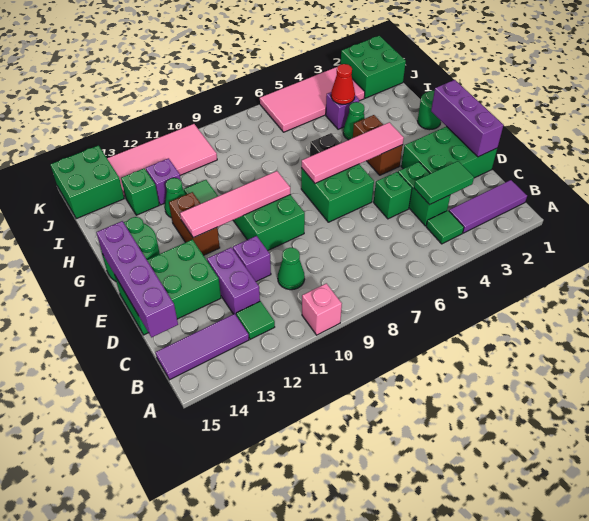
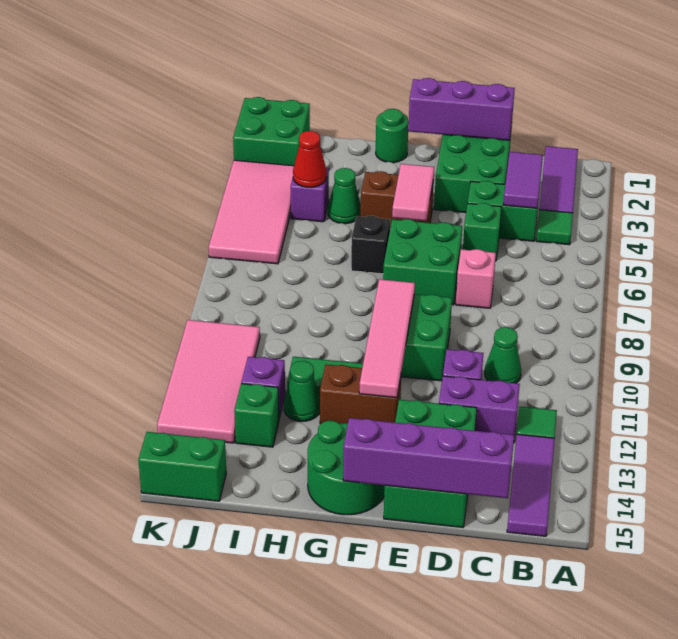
pink 1x1 brick [302,283,342,335] -> pink 1x1 brick moved to [456,249,496,308]
green 1x2 tile [414,161,474,205] -> purple 1x2 tile [503,152,543,208]
pink 1x4 tile [301,122,404,183] -> pink 1x2 tile [392,164,434,221]
green 2x2 brick [50,145,124,219] -> green 1x2 brick [138,432,226,501]

